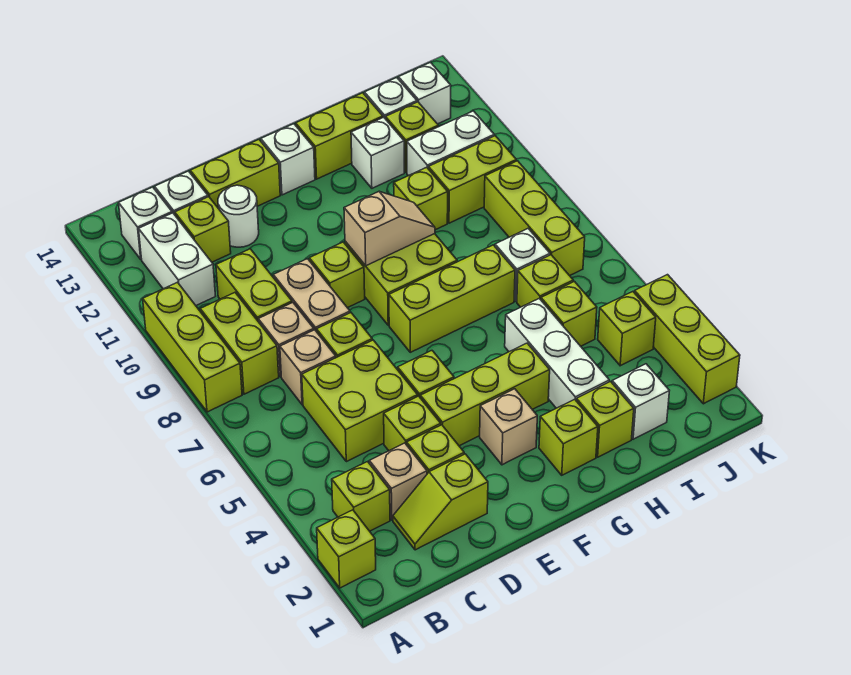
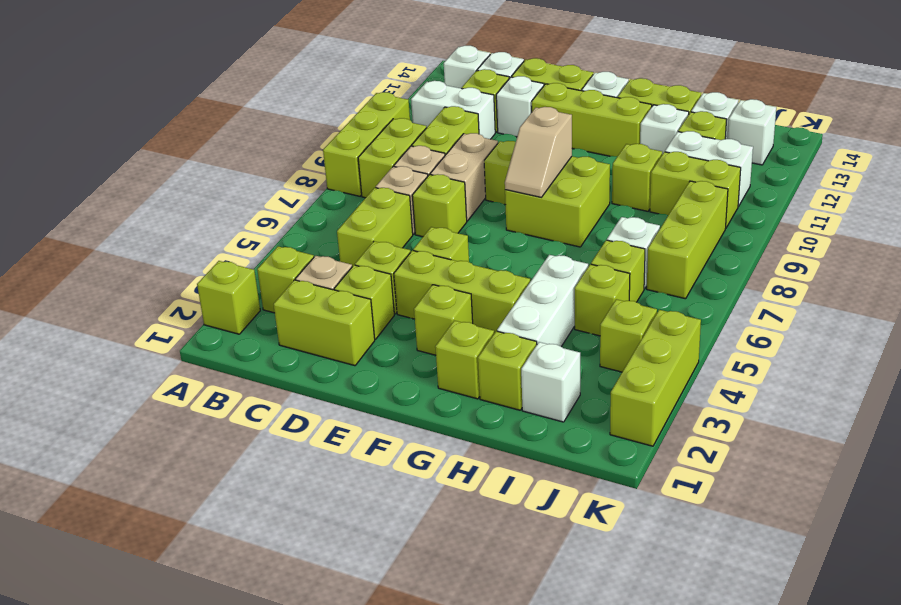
white 1x2 brick [139,213,215,305] -> white 1x2 brick turned to [411,81,495,139]
lime 1x2 slope [393,454,488,550] -> lime 1x2 brick [274,280,375,366]
lime 2x2 brick [302,340,418,462] -> lime 1x2 brick [337,188,413,267]
white 1x1 round brick [218,185,259,247] -> white 1x1 brick [496,76,544,137]
tan 1x1 brick [480,389,537,465] -> lime 1x1 brick [414,285,473,355]
lime 1x3 brick [389,245,515,352] -> lime 1x3 brick moved to [532,83,652,156]
tan 1x2 slope [344,192,435,266] -> tan 1x2 slope turned to [505,107,572,197]

